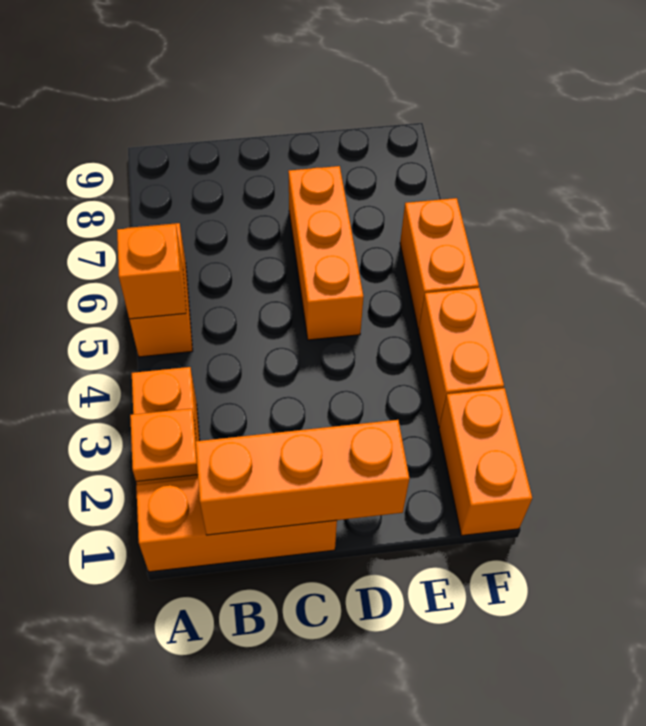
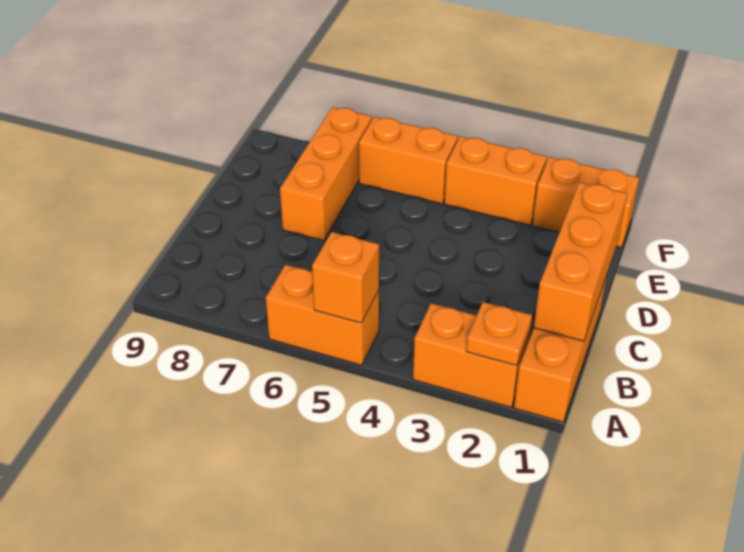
orange 1x3 brick [288,166,363,340] -> orange 1x3 brick turned to [280,107,372,241]

